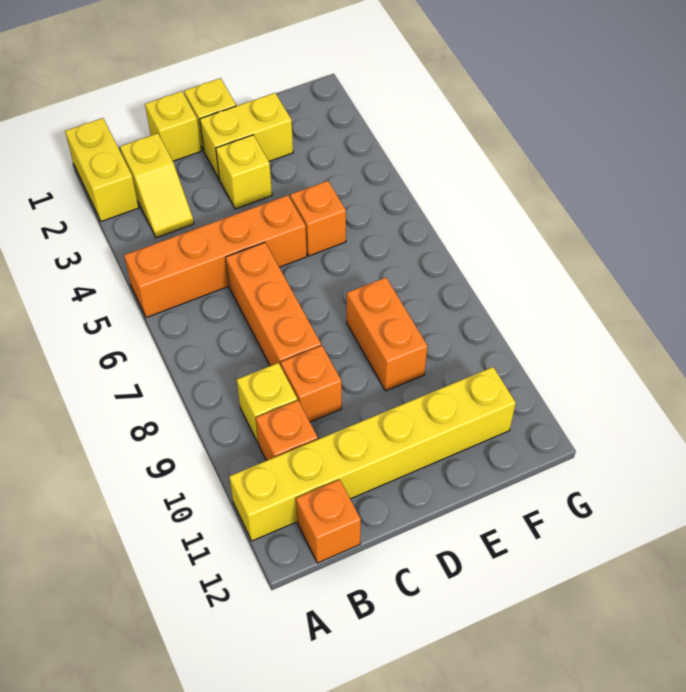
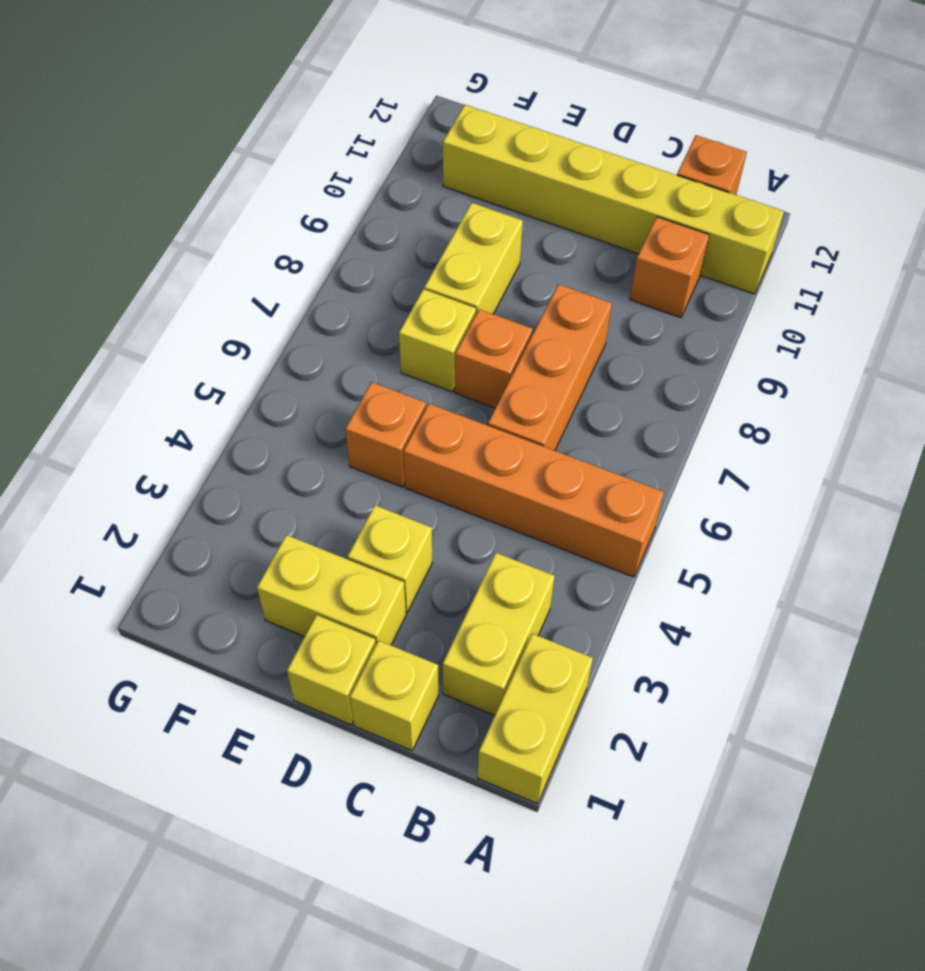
yellow 1x2 slope [120,133,194,238] -> yellow 1x2 brick [443,553,555,715]
yellow 1x1 brick [237,363,297,442] -> yellow 1x1 brick moved to [399,289,476,392]
orange 1x1 brick [281,346,342,422] -> orange 1x1 brick moved to [455,309,532,408]
orange 1x2 brick [347,278,427,391] -> yellow 1x2 brick [424,203,523,314]

